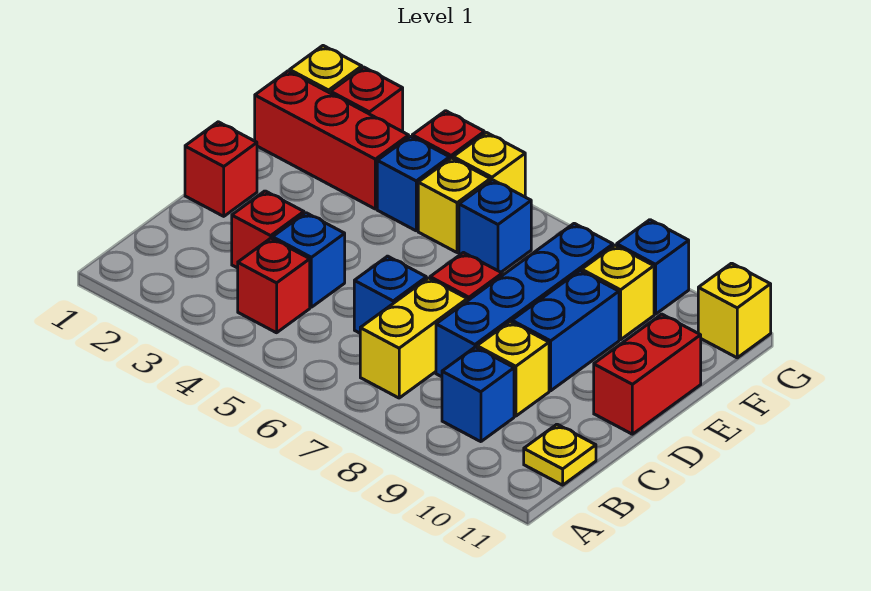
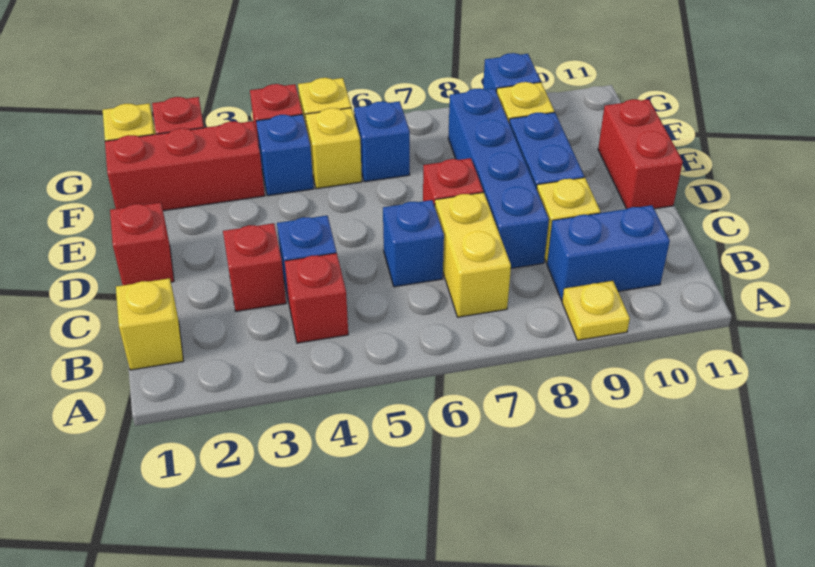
blue 1x1 brick [442,347,514,442] -> blue 1x2 brick [547,205,670,301]
yellow 1x1 plate [524,424,596,485] -> yellow 1x1 plate moved to [562,281,630,340]
yellow 1x1 brick [698,263,771,358] -> yellow 1x1 brick moved to [116,278,183,370]

